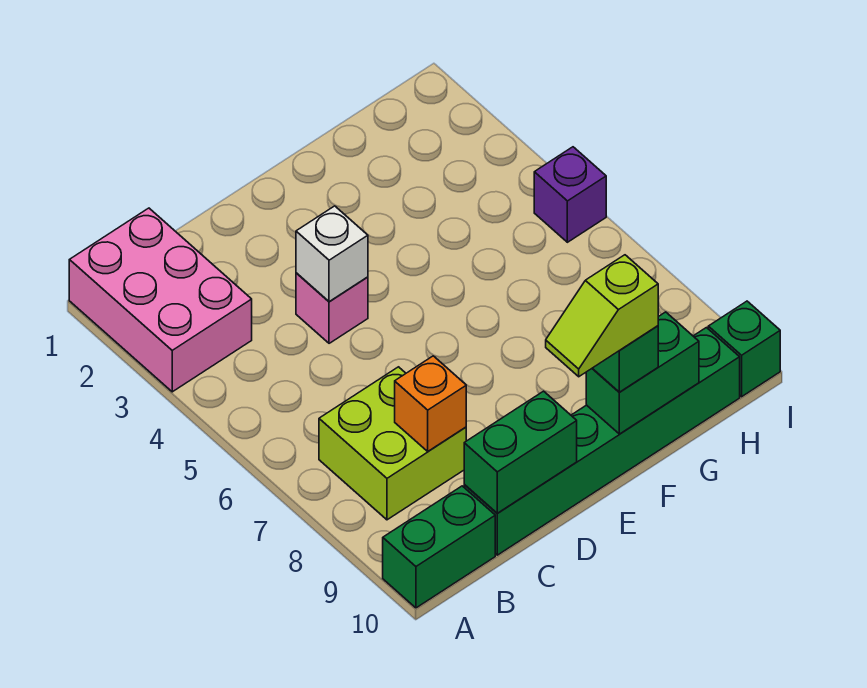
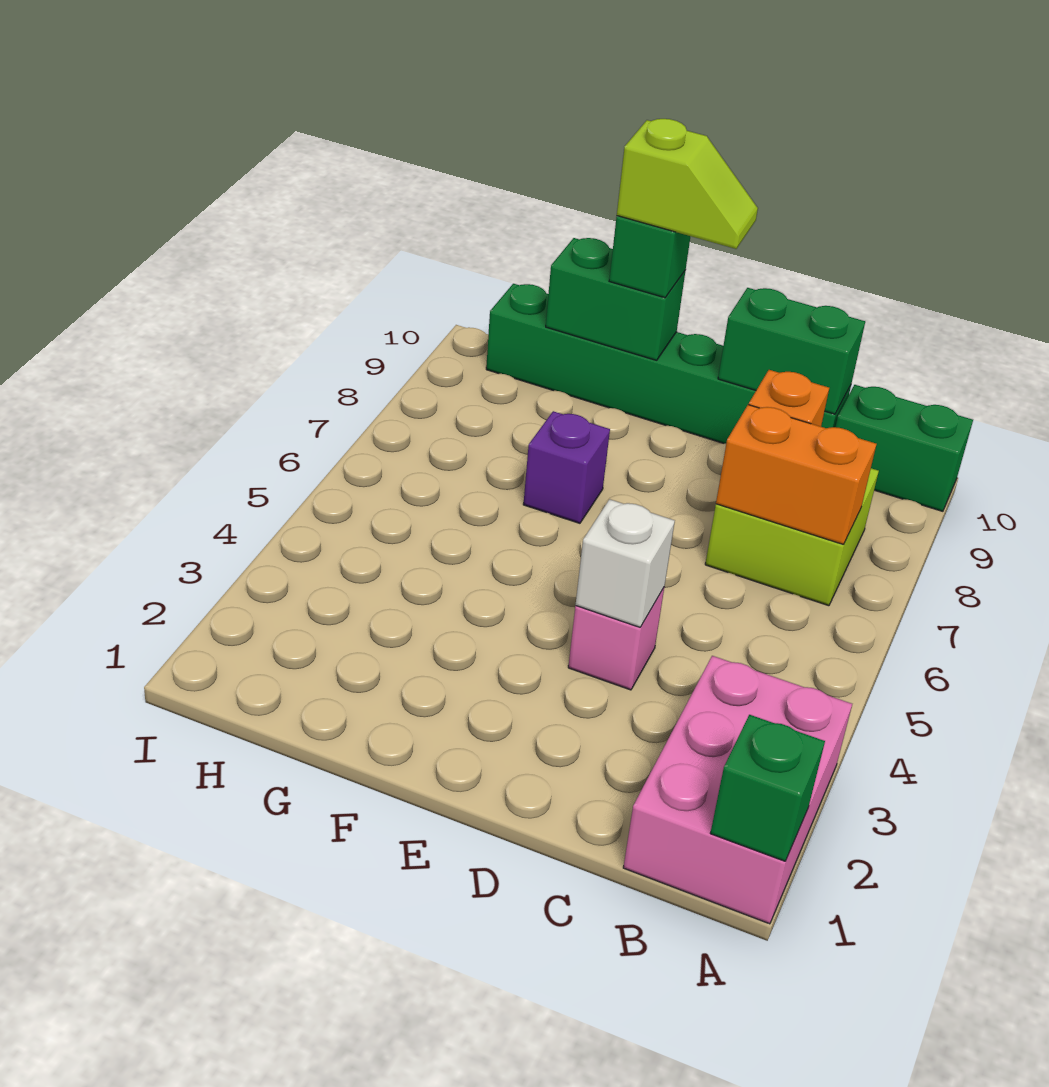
none -> orange 1x2 brick [716,405,876,545]
purple 1x1 brick [534,147,606,242] -> purple 1x1 brick moved to [523,411,610,523]
green 1x1 brick [708,301,780,397] -> green 1x1 brick moved to [710,715,825,861]

